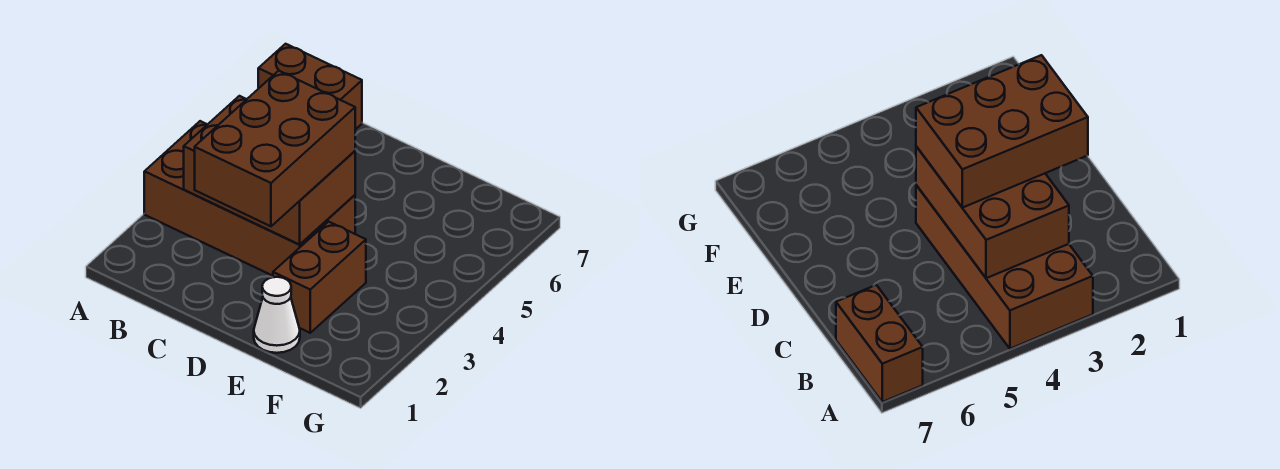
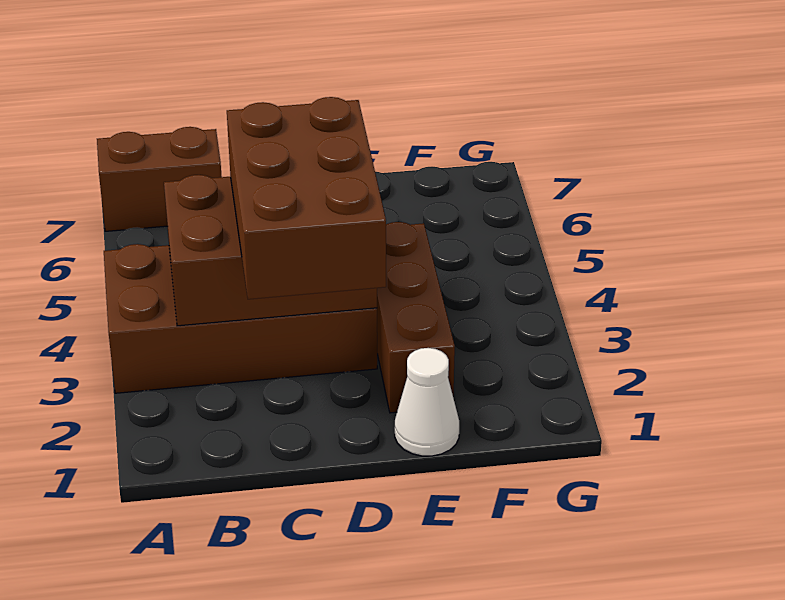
brown 1x2 brick [273,222,366,333] -> brown 1x3 brick [377,222,455,413]

